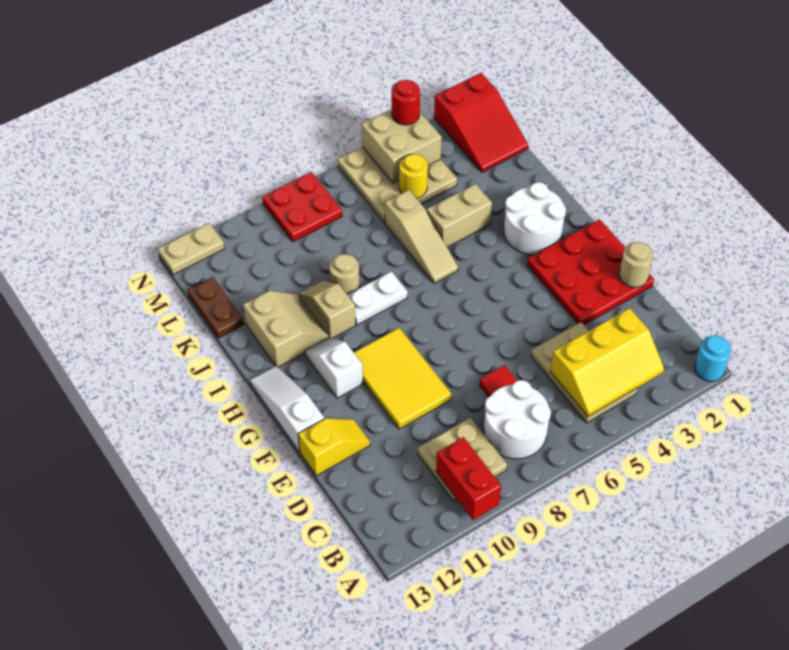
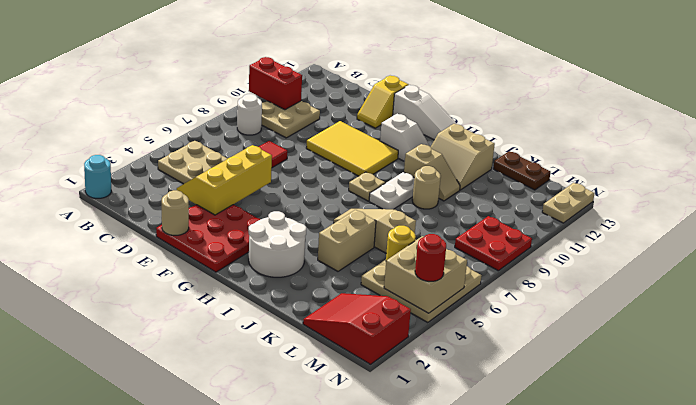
yellow 2x3 slope [551,308,664,416] -> yellow 2x3 slope moved to [177,145,272,215]
white 2x2 round brick [484,380,551,459] -> white 1x1 round brick [237,94,262,135]
none -> tan 1x1 plate [349,172,385,201]

